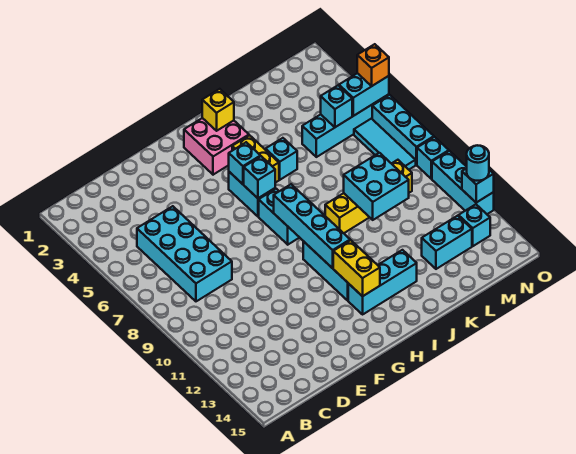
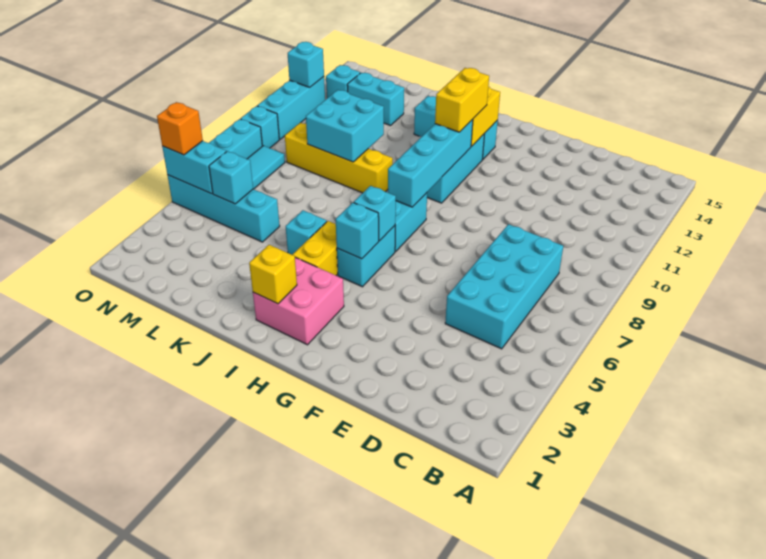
none -> yellow 1x2 brick [435,68,489,132]
cyan 1x1 round brick [467,146,489,181] -> none

